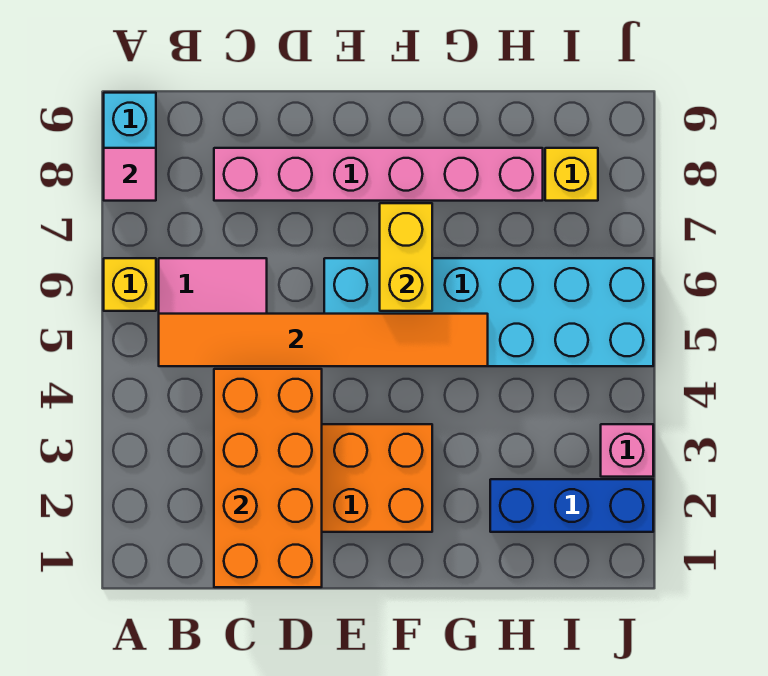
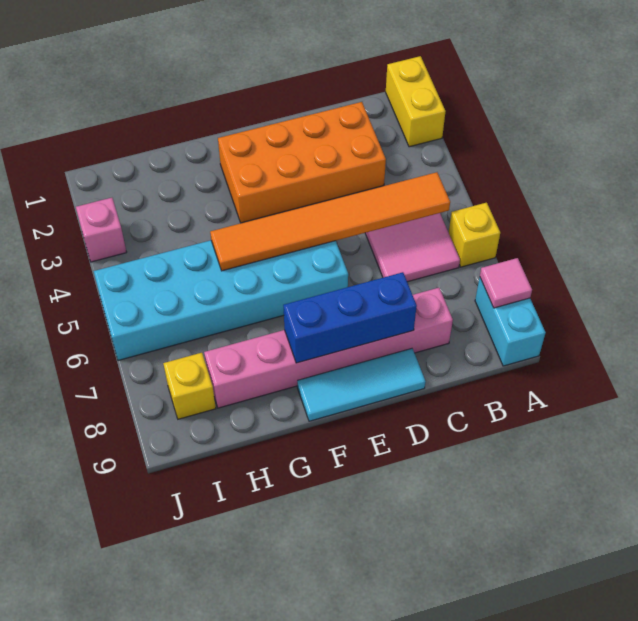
orange 2x4 brick [214,369,322,587] -> none
none -> cyan 1x3 tile [297,349,426,421]
yellow 1x2 brick [380,203,432,311] -> yellow 1x2 brick moved to [386,56,446,147]
blue 1x3 brick [490,479,653,532] -> blue 1x3 brick moved to [283,272,417,363]

